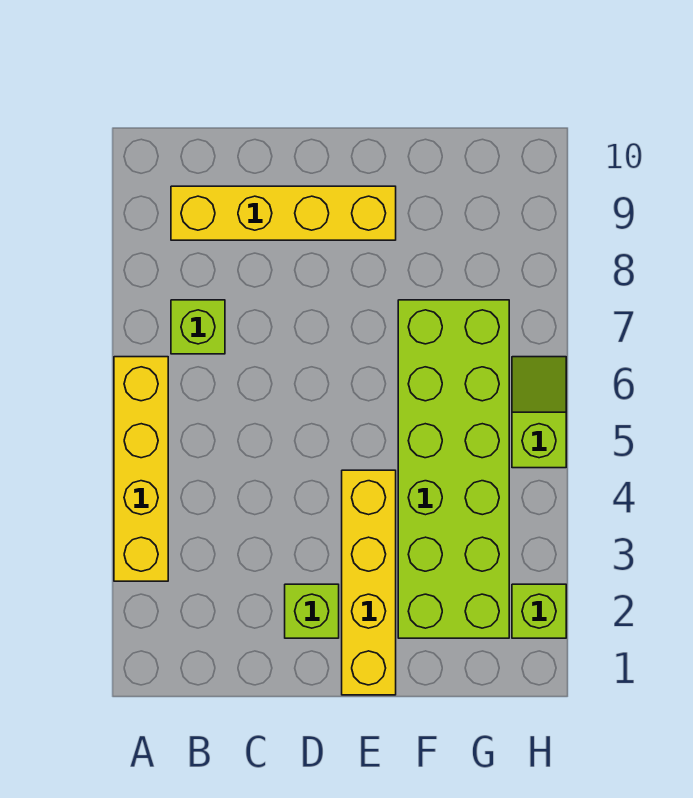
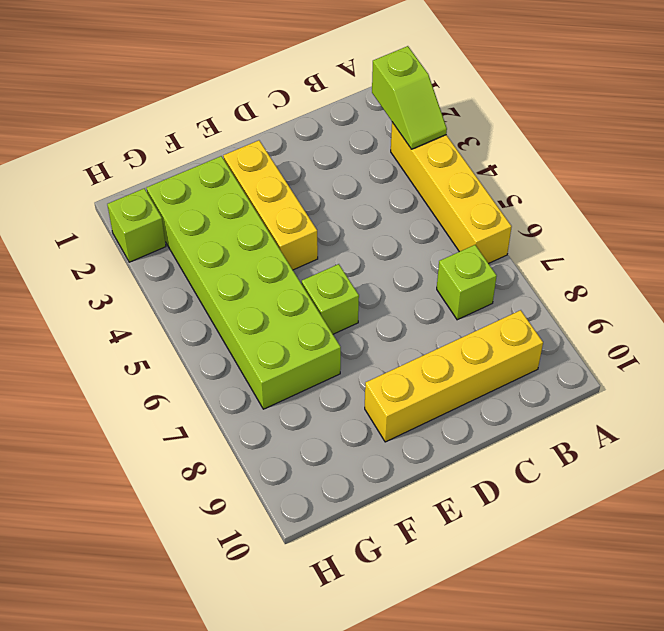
lime 1x1 brick [285,584,339,638] -> lime 1x1 brick moved to [302,264,359,334]
yellow 1x4 brick [342,470,396,695] -> yellow 1x3 brick [223,140,318,270]
lime 1x2 slope [512,357,566,468] -> lime 1x2 slope moved to [372,46,447,149]

